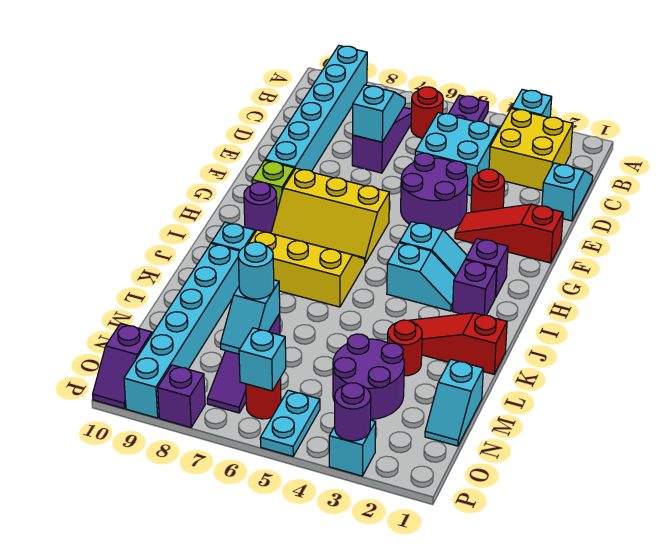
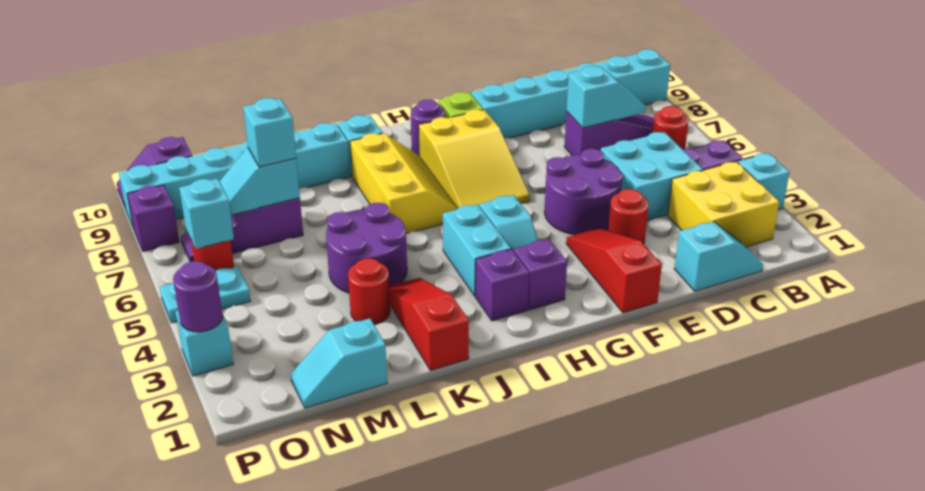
yellow 2x3 slope [271,168,390,263] -> yellow 2x3 slope turned to [419,109,530,208]
cyan 1x2 slope [387,243,455,311] -> cyan 1x2 brick [443,204,511,296]
purple 2x2 round brick [333,334,404,419] -> purple 2x2 round brick moved to [326,203,407,293]
cyan 1x1 round brick [238,242,274,299] -> cyan 1x1 brick [243,98,296,167]

